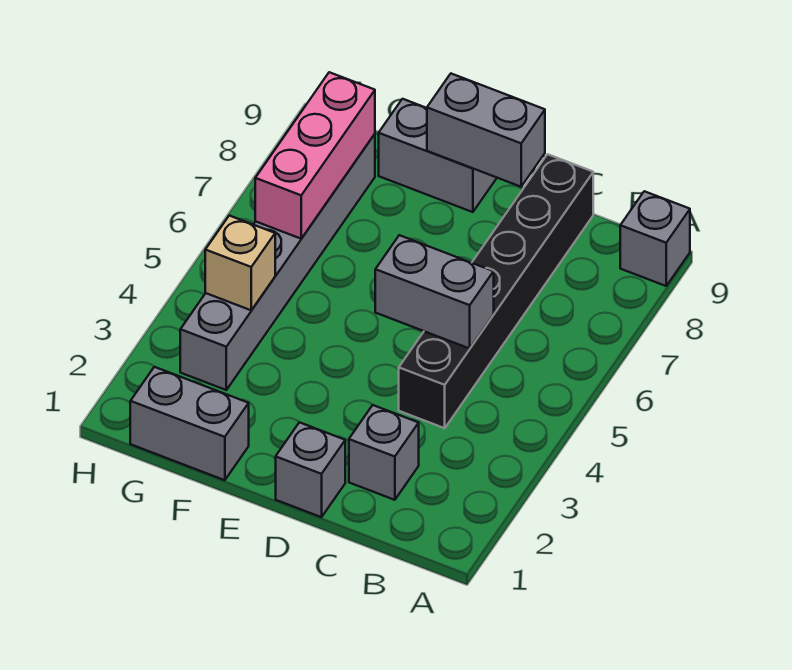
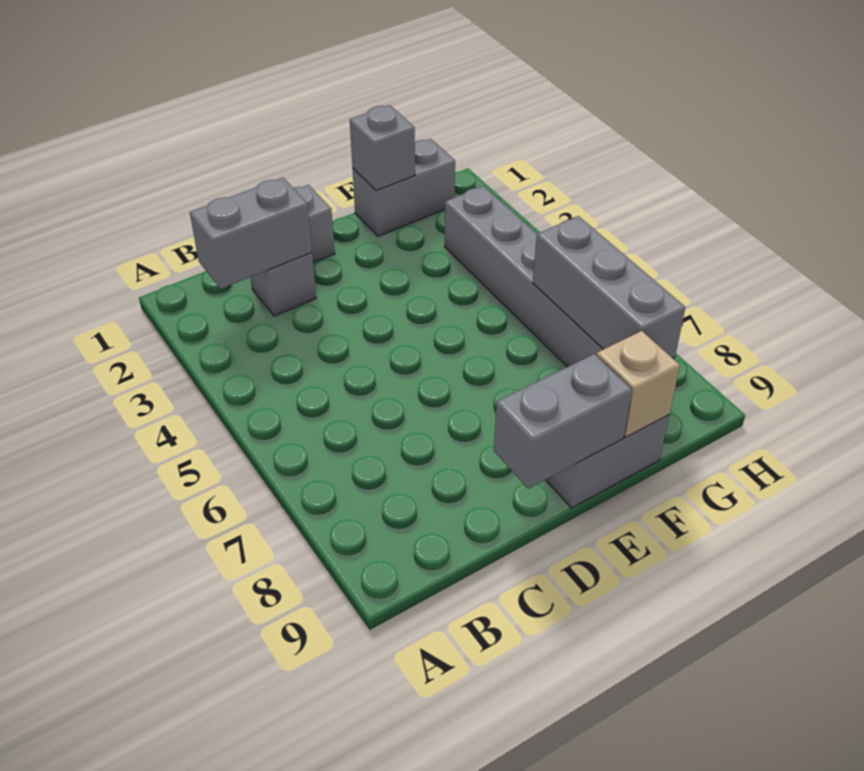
grey 1x1 brick [620,191,690,286] -> grey 1x1 brick moved to [350,105,415,191]
black 1x6 brick [399,154,593,428] -> none
grey 1x2 brick [375,235,494,349] -> grey 1x2 brick moved to [190,178,312,289]
tan 1x1 brick [205,216,275,310] -> tan 1x1 brick moved to [596,331,680,437]
pink 1x3 brick [255,72,375,239] -> grey 1x3 brick [533,216,685,358]

